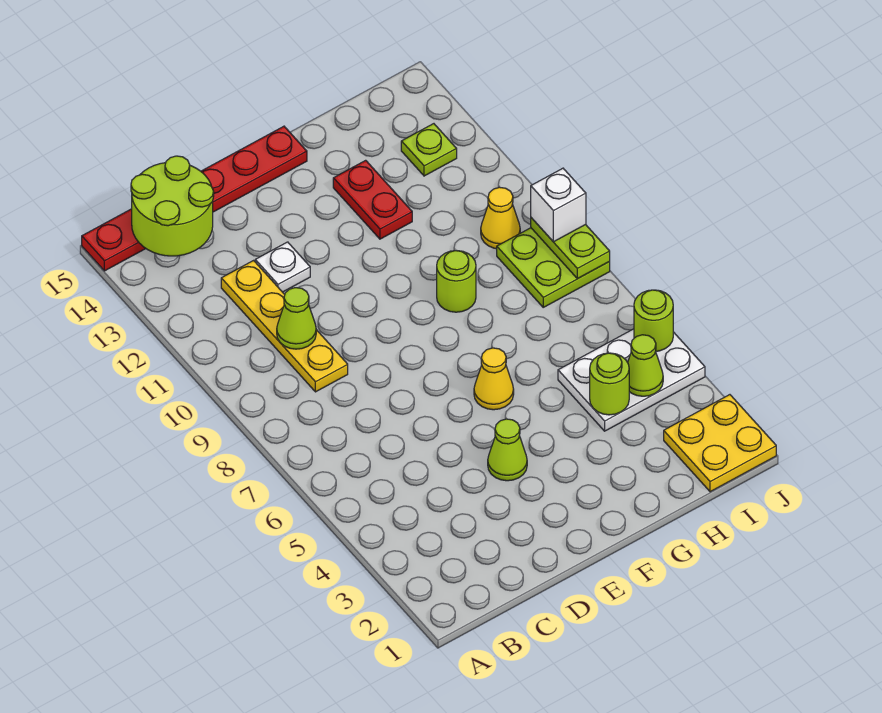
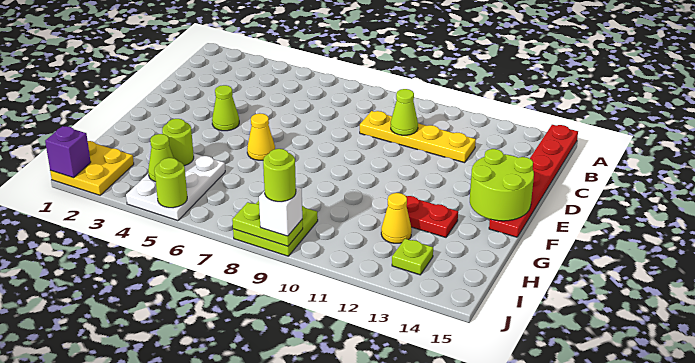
lime 2x2 round brick [131,156,214,256] -> lime 2x2 round brick moved to [470,149,534,221]
white 1x1 plate [255,242,310,292] -> none
lime 1x1 round brick [437,251,476,312] -> lime 1x1 round brick moved to [263,149,296,202]
yellow 1x1 cone [481,187,520,249] -> yellow 1x1 cone moved to [381,193,412,243]
none -> purple 1x1 brick [45,126,91,178]

